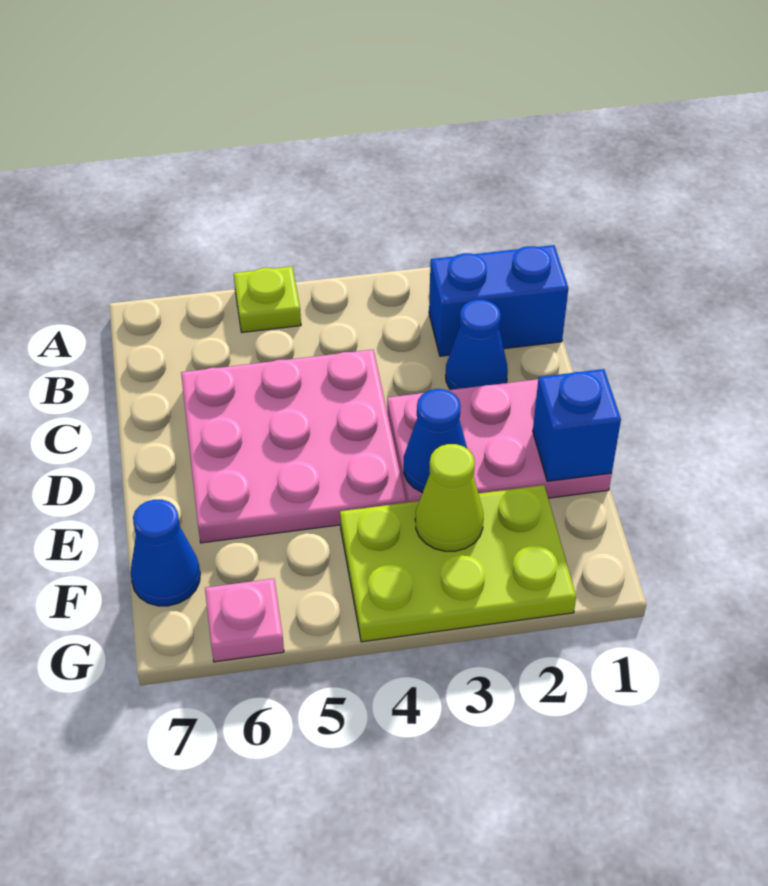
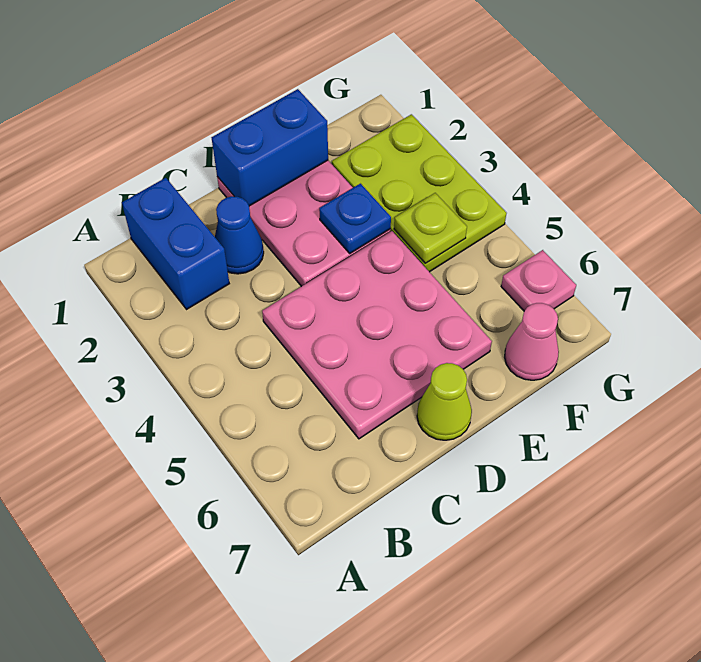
lime 1x1 plate [234,267,301,332] -> lime 1x1 plate moved to [394,193,467,263]
blue 1x1 brick [533,369,621,481] -> blue 1x2 brick [212,89,328,206]
blue 1x1 cone [404,389,467,493] -> blue 1x1 plate [319,184,391,253]
lime 1x1 cone [415,444,484,551] -> lime 1x1 cone moved to [417,363,472,440]
blue 1x1 cone [130,500,200,606] -> pink 1x1 cone [505,303,559,380]

